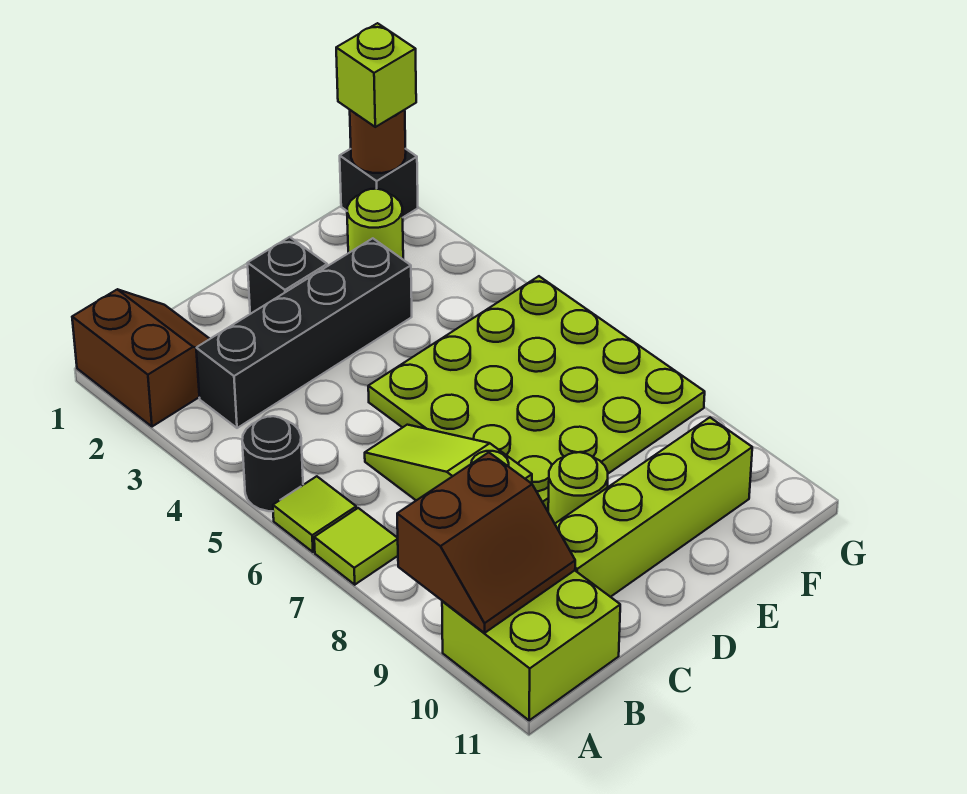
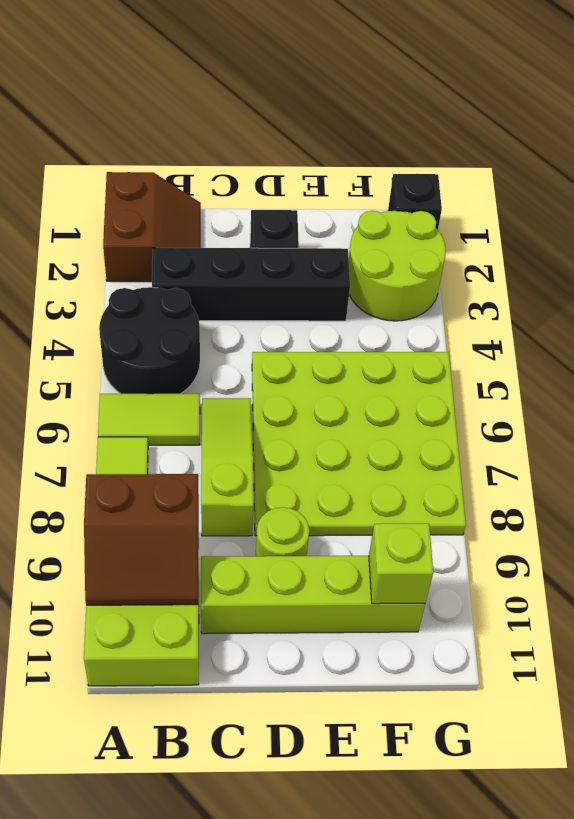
black 1x1 round brick [242,416,303,511] -> black 2x2 round brick [99,287,200,394]
lime 1x1 tile [273,476,356,552] -> lime 1x2 tile [98,394,200,445]
lime 1x1 round brick [347,189,403,259] -> lime 2x2 round brick [349,211,446,321]
brown 1x1 round brick [350,110,406,173] -> none
lime 1x1 brick [336,23,416,127] -> lime 1x1 brick moved to [369,523,433,604]

